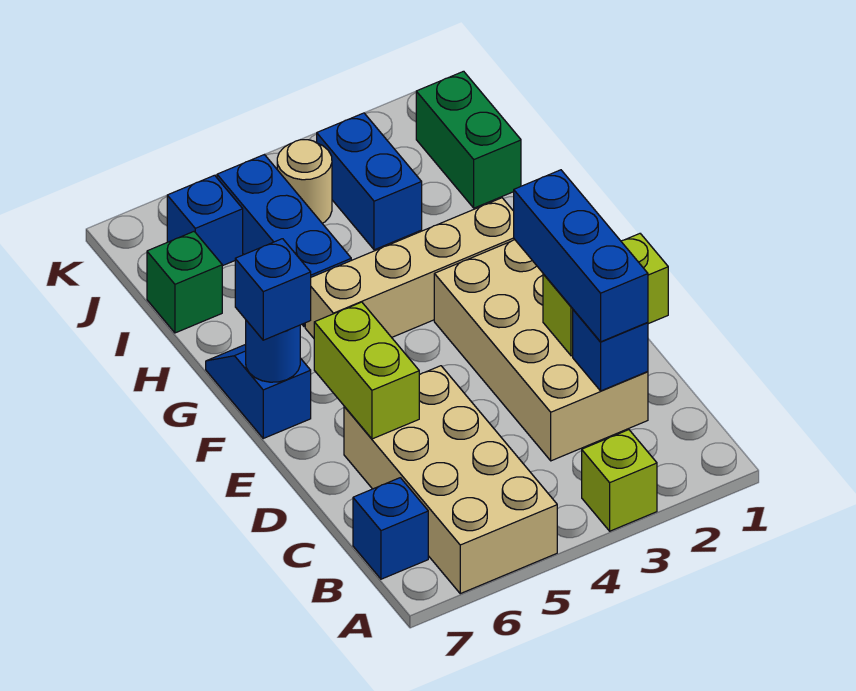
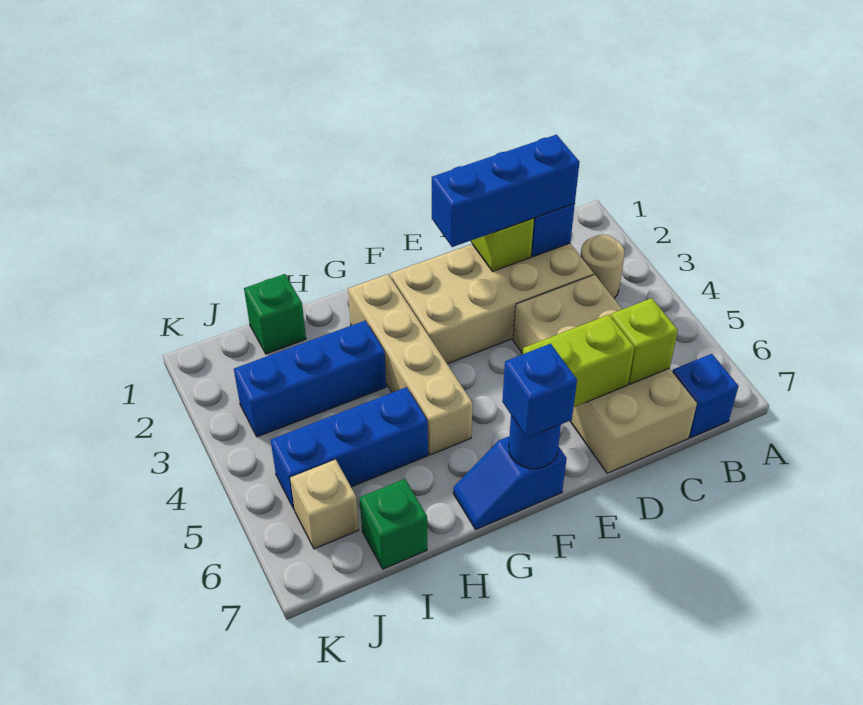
lime 1x1 brick [582,430,657,531] -> lime 1x1 brick moved to [611,298,678,384]
tan 2x4 brick [344,366,557,594] -> tan 2x4 brick turned to [513,274,697,473]
green 1x2 brick [416,71,521,208] -> green 1x1 brick [244,274,306,354]
blue 1x2 brick [317,113,422,250] -> blue 1x3 brick [234,321,386,437]
tan 1x1 round brick [277,140,332,223] -> tan 1x1 round brick moved to [581,235,625,298]
blue 1x1 brick [167,175,243,266] -> tan 1x1 brick [290,459,359,549]

